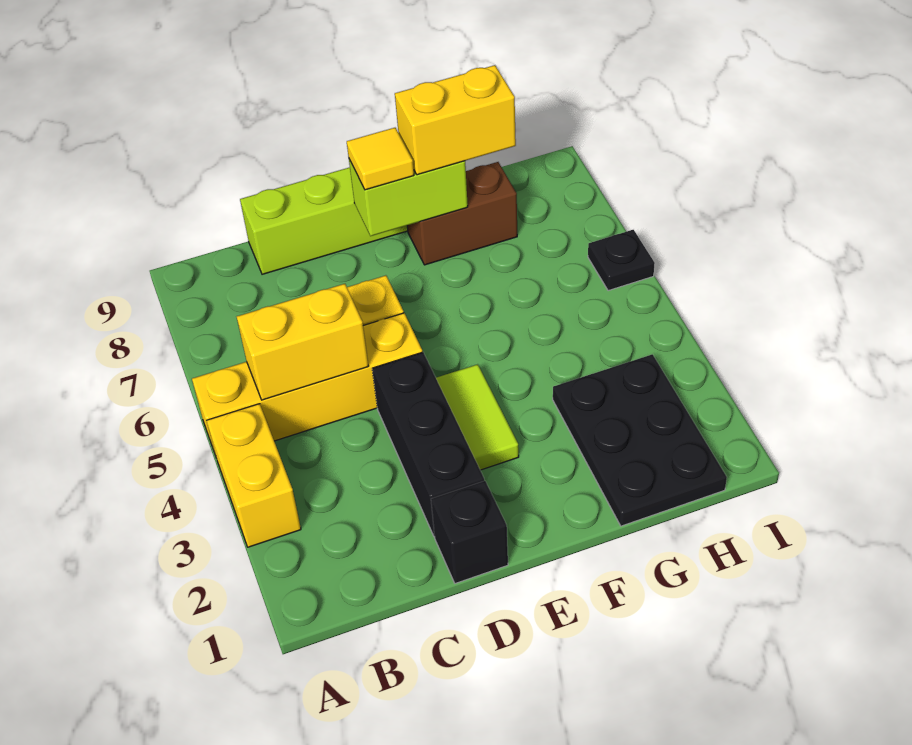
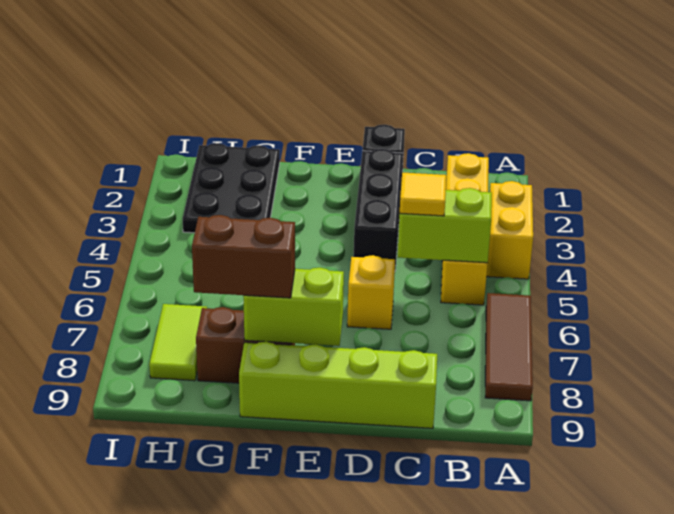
yellow 1x4 brick [192,313,423,456] -> yellow 1x4 brick turned to [441,153,489,305]
none -> brown 1x3 tile [485,293,533,401]
yellow 1x2 brick [237,284,368,400] -> lime 1x2 brick [398,188,492,263]
lime 1x2 tile [436,364,519,470] -> lime 1x2 tile moved to [149,304,207,381]
yellow 1x1 tile [347,128,414,190] -> yellow 1x1 tile moved to [400,173,446,216]
yellow 1x2 brick [395,65,516,175] -> brown 1x2 brick [192,215,295,298]
black 1x1 plate [588,230,655,291] -> none

